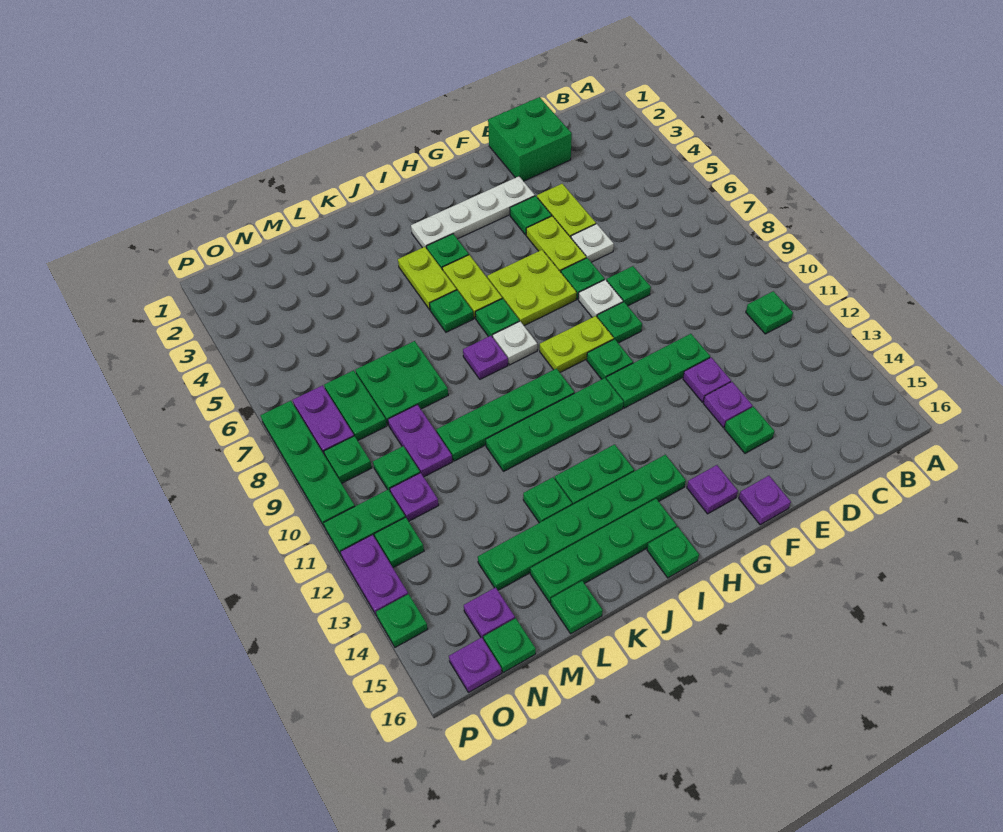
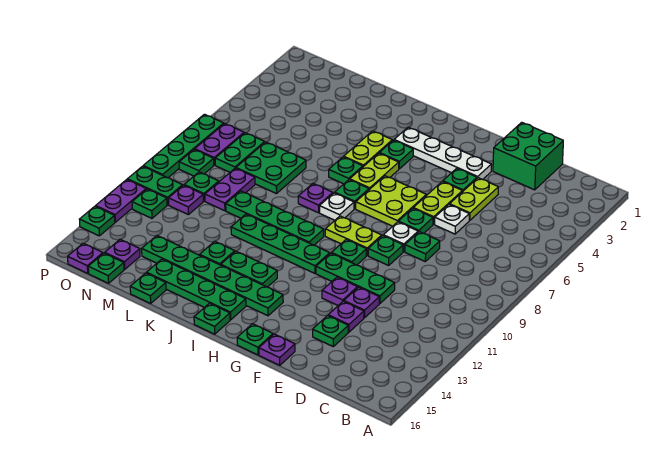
green 1x1 plate [746,291,793,334] -> green 1x1 plate moved to [237,324,273,355]
purple 1x1 plate [687,465,738,514] -> purple 1x1 plate moved to [322,277,358,305]

